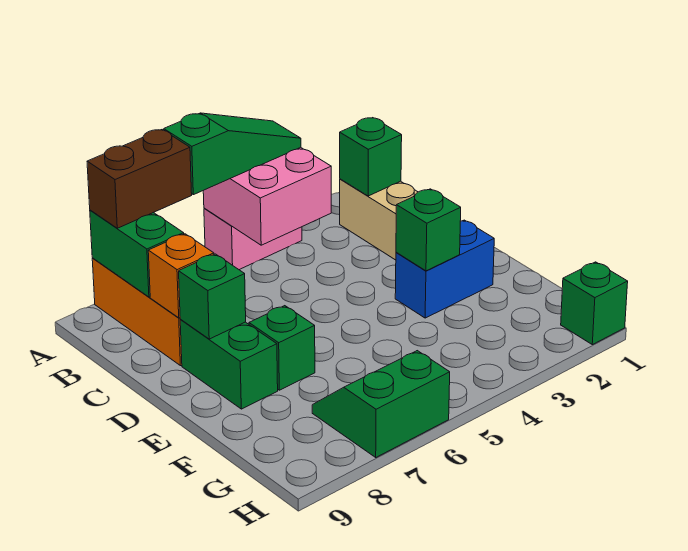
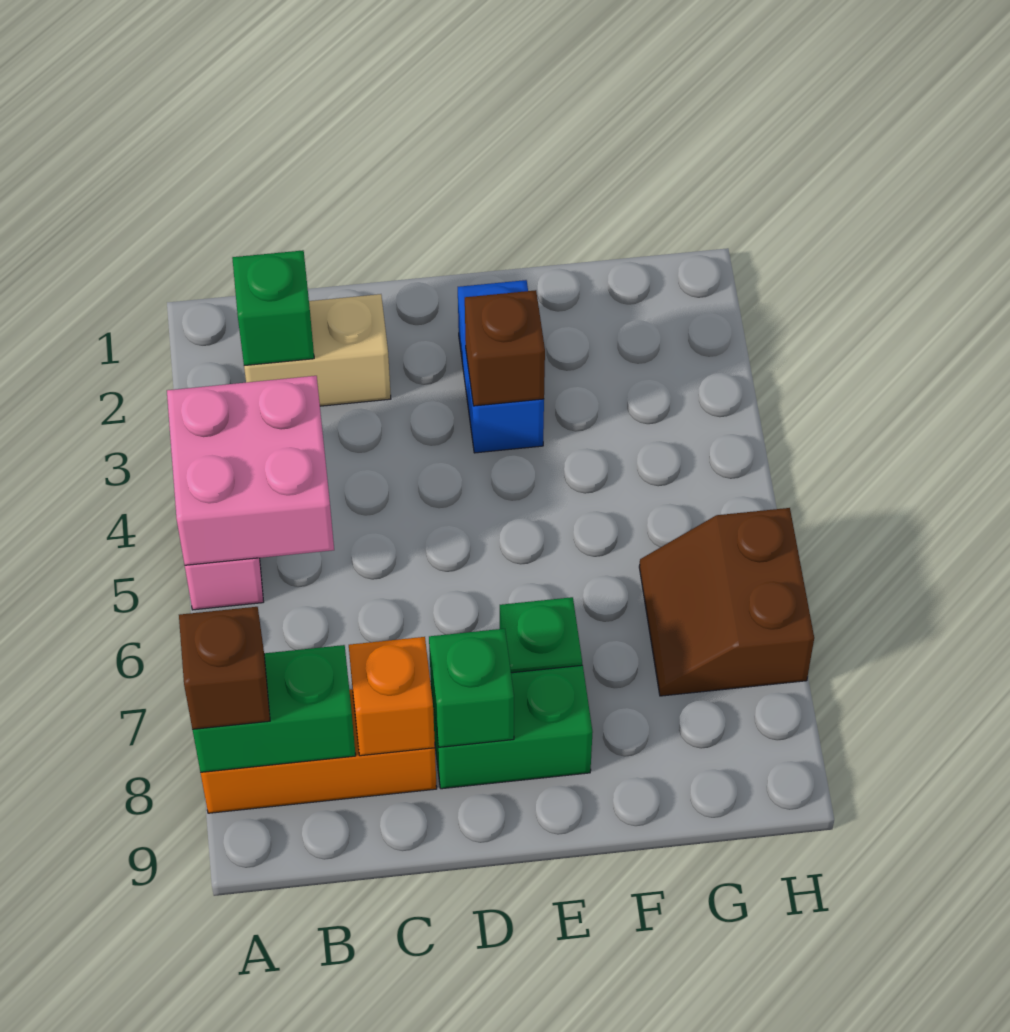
green 1x3 slope [164,113,301,195] -> none
brown 1x2 brick [87,130,192,228] -> brown 1x1 brick [179,607,270,729]
green 1x1 brick [396,189,461,271] -> brown 1x1 brick [465,290,545,406]
green 2x2 slope [312,351,450,457] -> brown 2x2 slope [639,508,814,696]
green 1x1 brick [561,262,628,345] -> none

